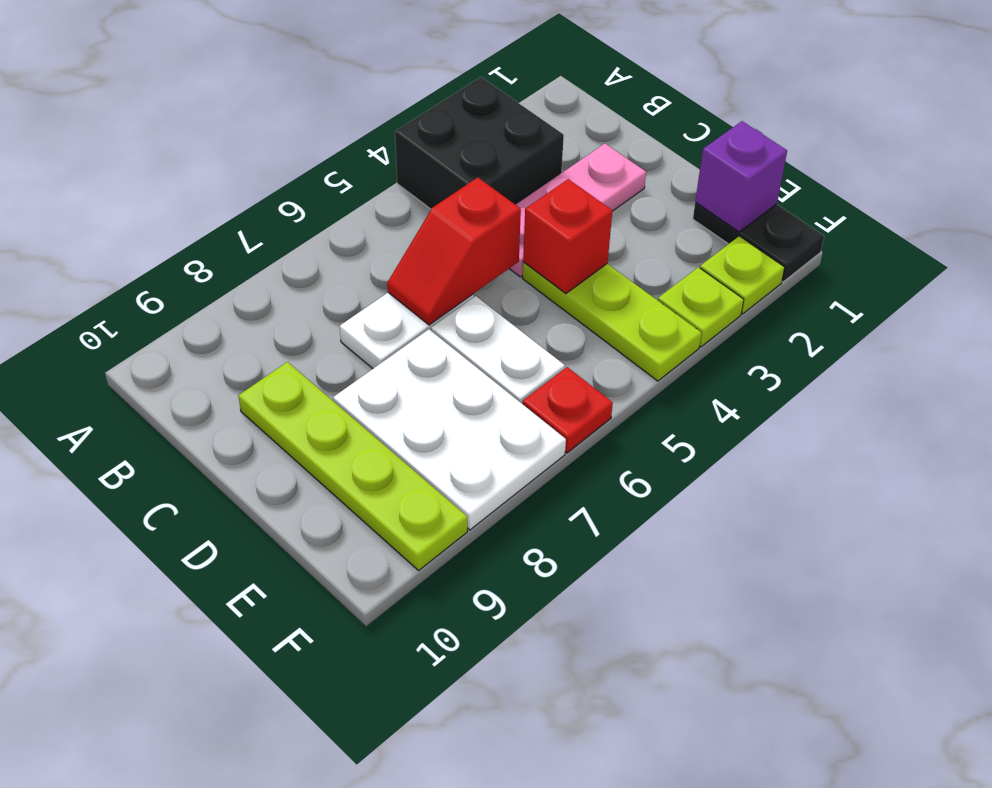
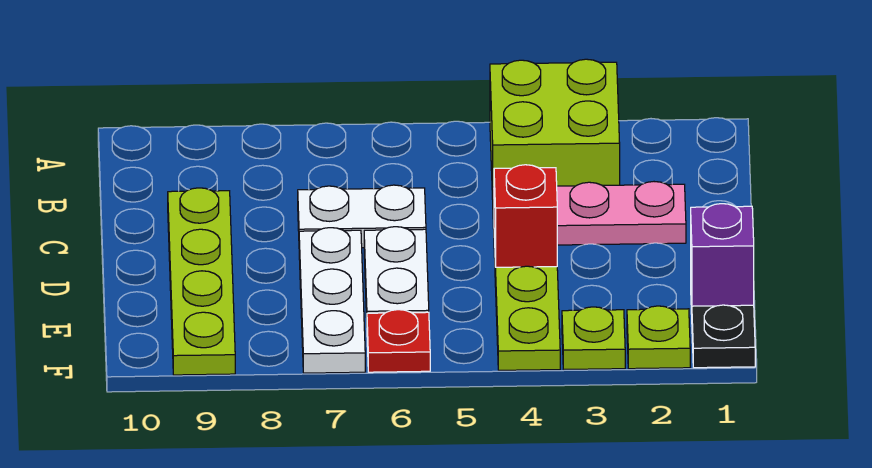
black 2x2 brick [395,77,564,209] -> lime 2x2 brick [490,59,620,199]
red 1x2 slope [387,177,521,325] -> none
white 2x3 plate [333,329,566,530] -> white 1x3 plate [299,228,365,373]

